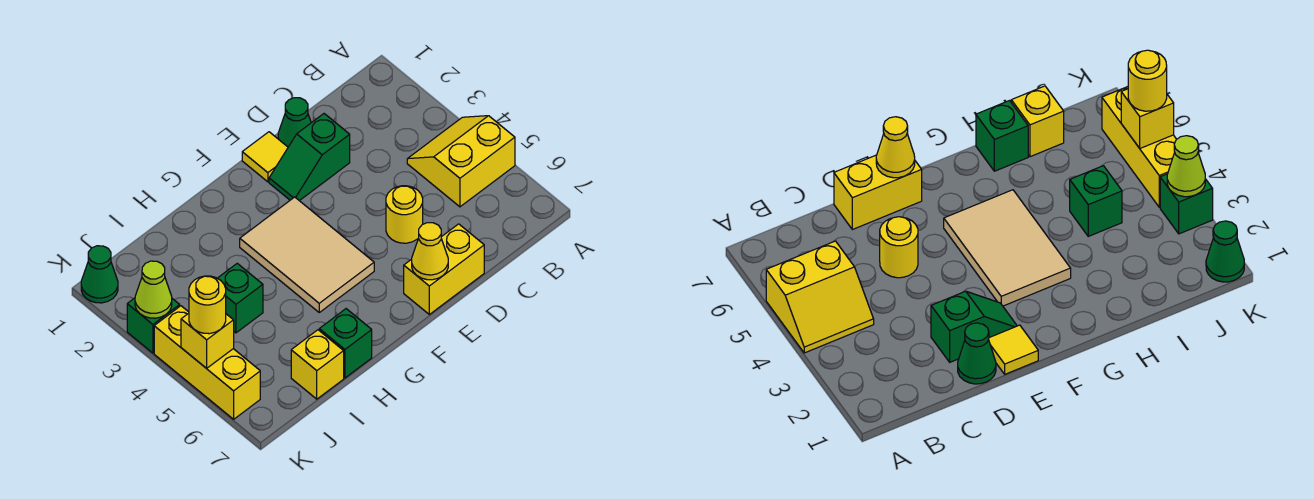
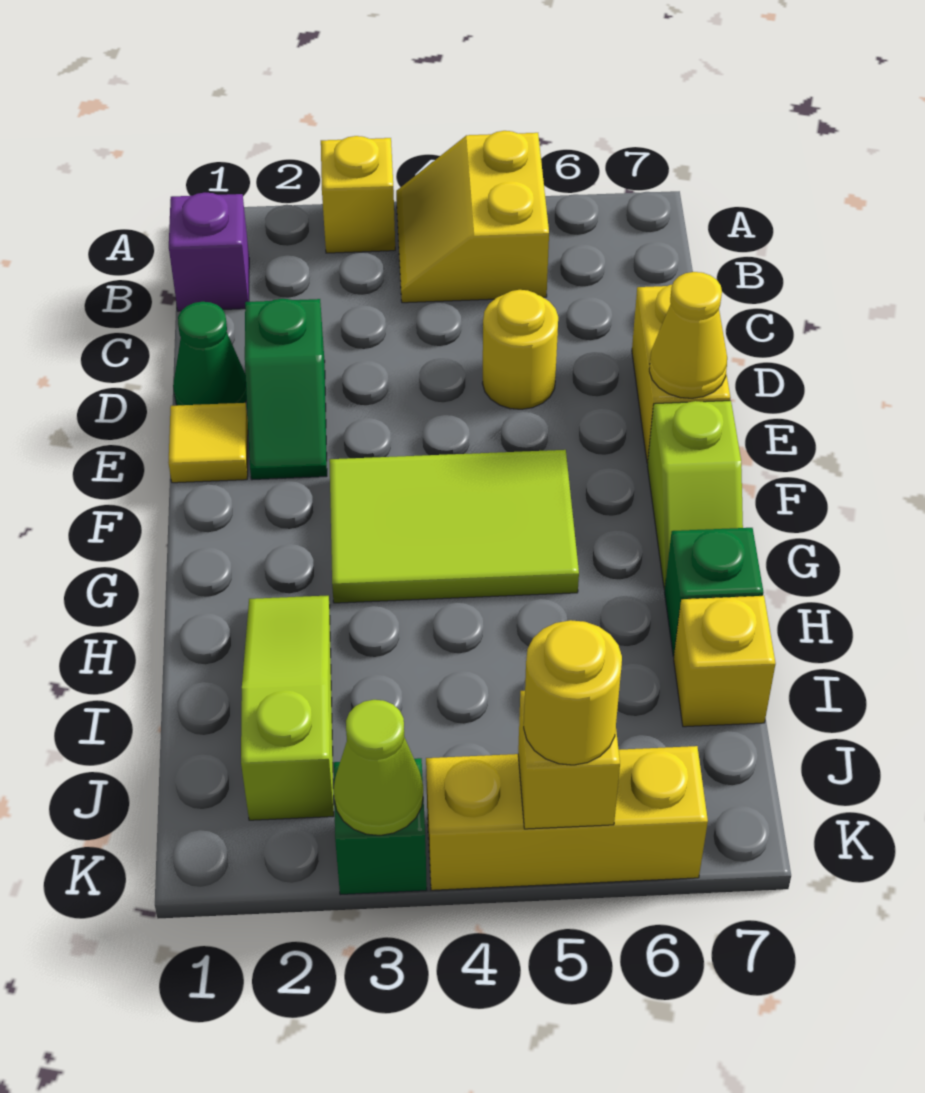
none -> yellow 1x1 brick [321,136,395,253]
none -> purple 1x1 brick [169,193,249,311]
tan 2x3 tile [240,197,374,312] -> lime 2x3 tile [329,450,579,603]
none -> lime 1x2 slope [647,401,743,589]
none -> lime 1x3 slope [241,595,334,820]
green 1x1 brick [217,263,263,333] -> none
green 1x1 cone [81,246,118,303] -> none

